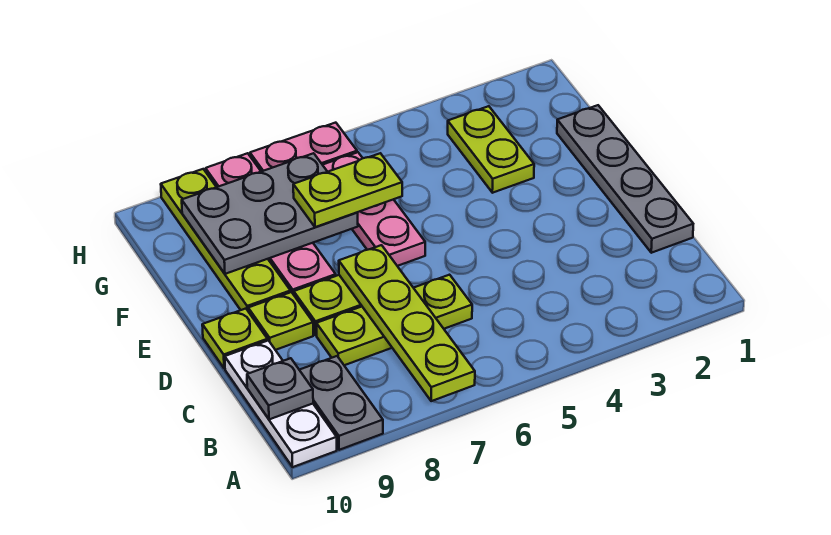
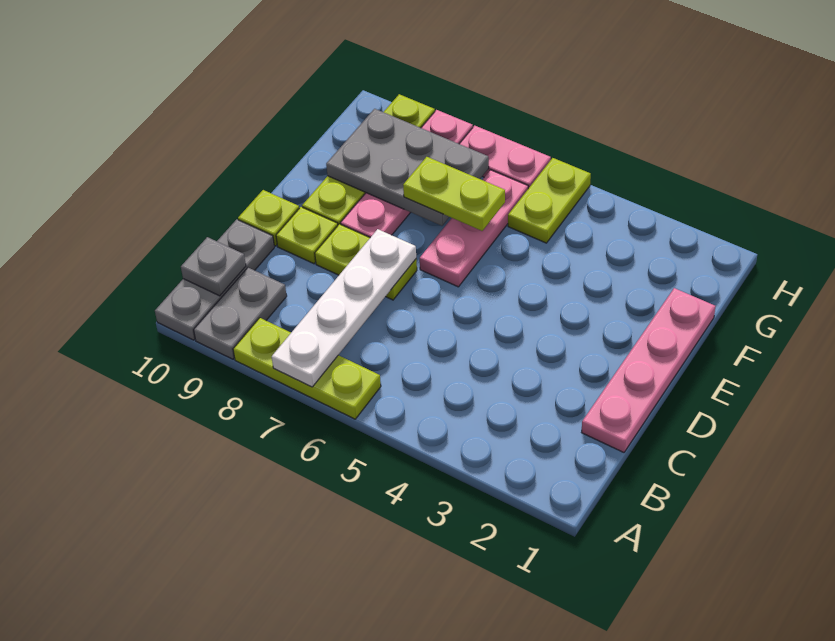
lime 1x4 plate [339,245,475,401] -> white 1x4 plate [272,229,416,387]
white 1x3 plate [225,340,337,467] -> grey 1x3 plate [155,219,274,340]
grey 1x4 plate [557,105,693,253] -> pink 1x4 plate [582,288,716,452]
lime 1x3 plate [316,275,472,365] -> lime 1x3 plate moved to [233,318,381,419]
lime 1x2 plate [448,106,534,193] -> lime 1x2 plate moved to [508,158,591,243]

